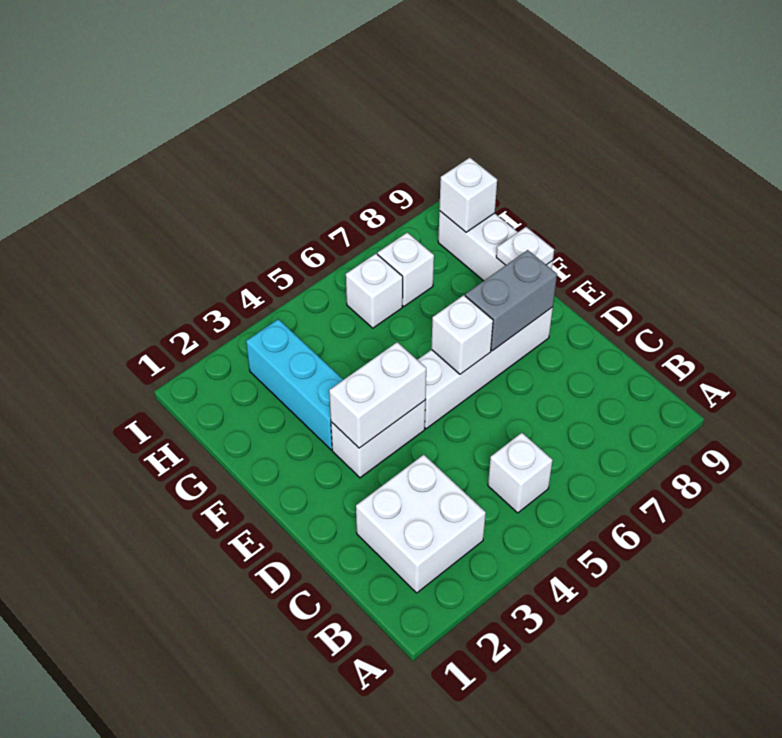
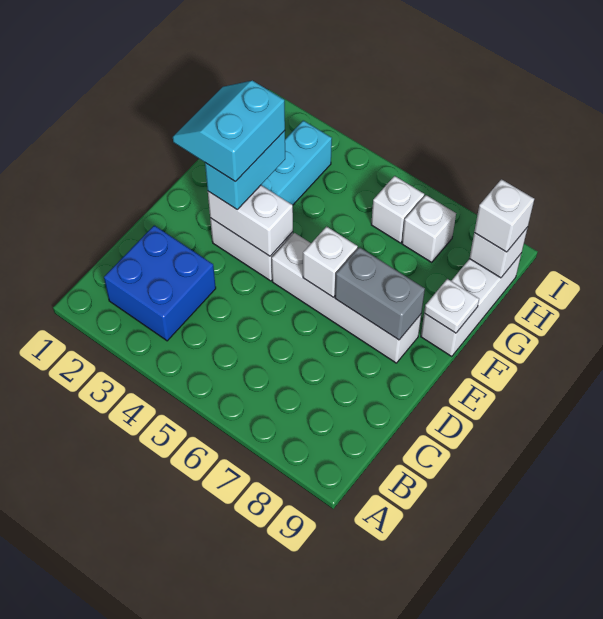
white 2x2 brick [356,455,486,593] -> blue 2x2 brick [104,226,216,341]
white 1x1 brick [488,433,553,513] -> white 1x1 brick moved to [474,179,534,252]
none -> cyan 2x2 slope [173,80,285,182]
none -> cyan 1x2 brick [205,131,285,209]

